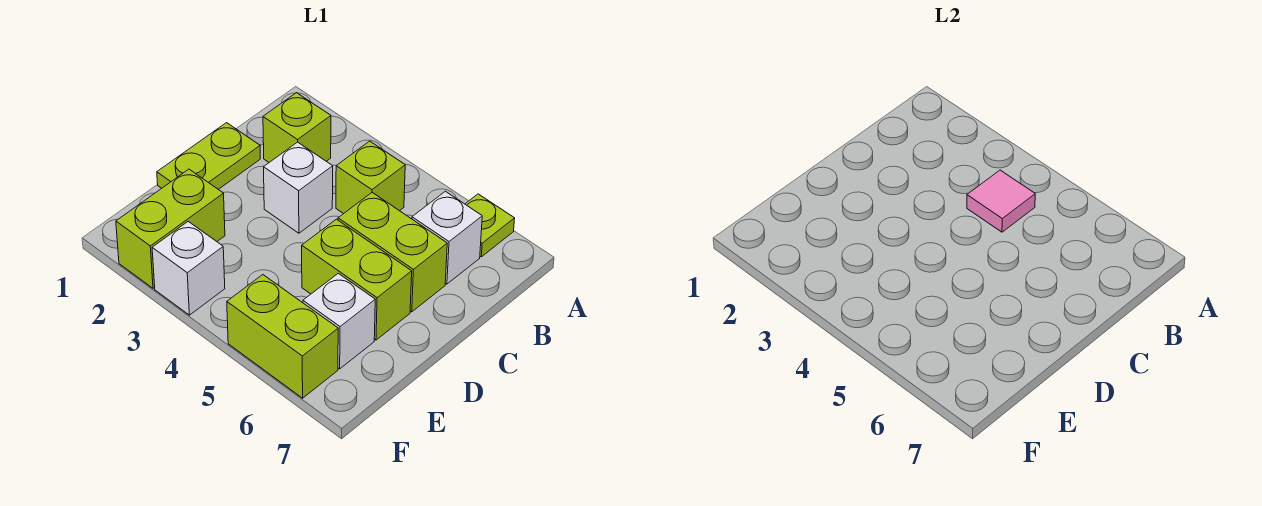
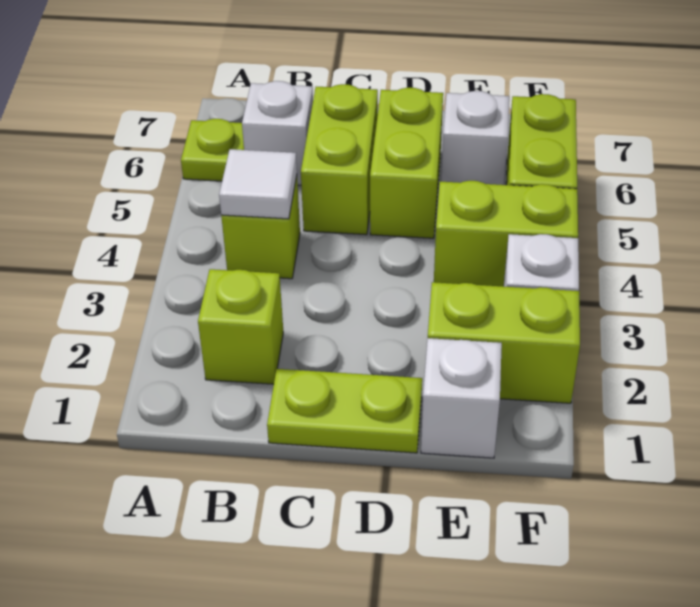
pink 1x1 tile [967,170,1035,232] -> white 1x1 tile [219,149,297,219]
white 1x1 brick [264,142,333,233] -> white 1x1 brick moved to [421,338,502,458]
none -> lime 1x2 brick [434,181,578,287]

